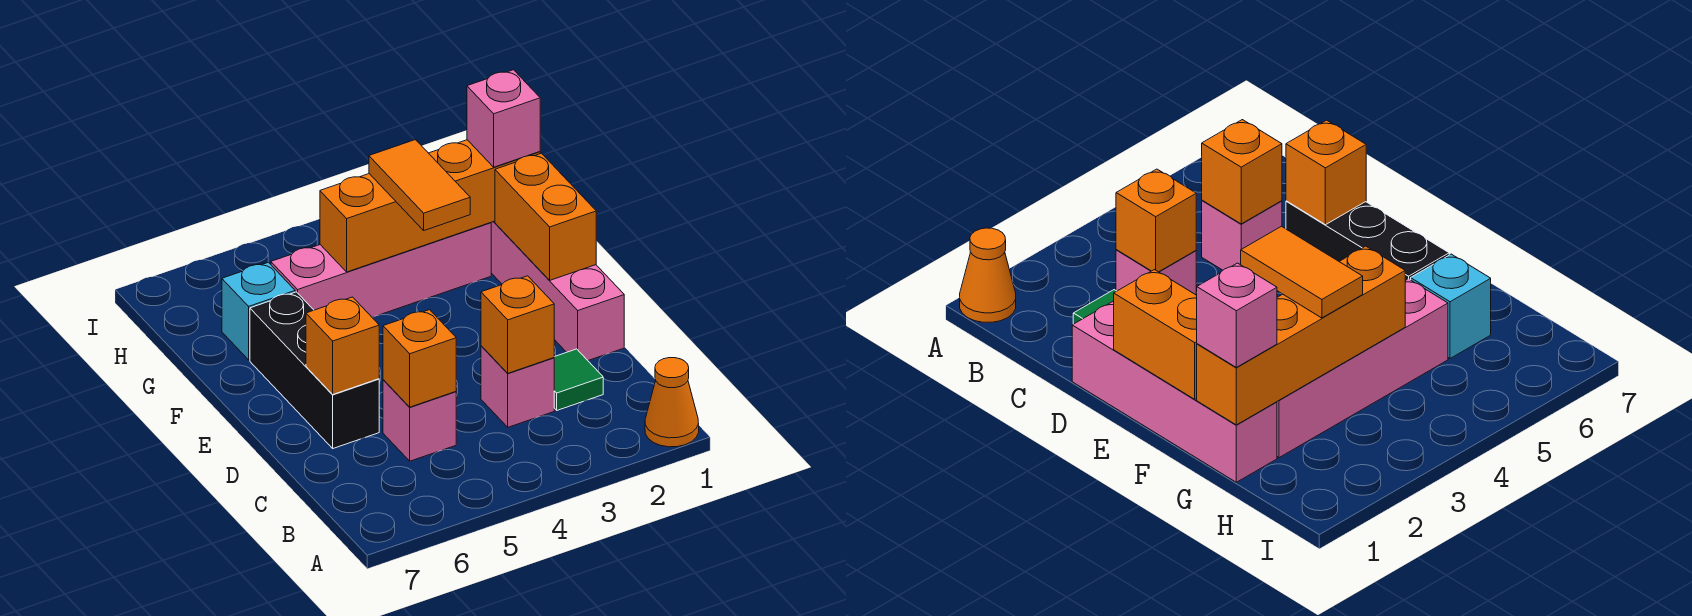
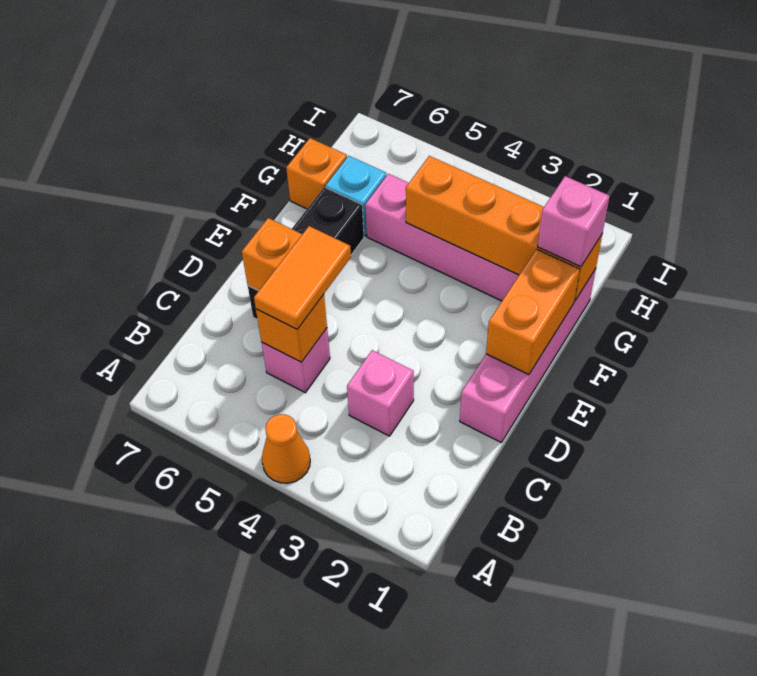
orange 1x1 cone [645,358,699,447] -> orange 1x1 cone moved to [262,414,310,483]
green 1x1 tile [554,349,603,410] -> none
orange 1x1 brick [481,276,554,373] -> orange 1x1 brick moved to [286,138,347,209]
orange 1x2 tile [369,140,470,230] -> orange 1x2 tile moved to [254,226,351,329]

